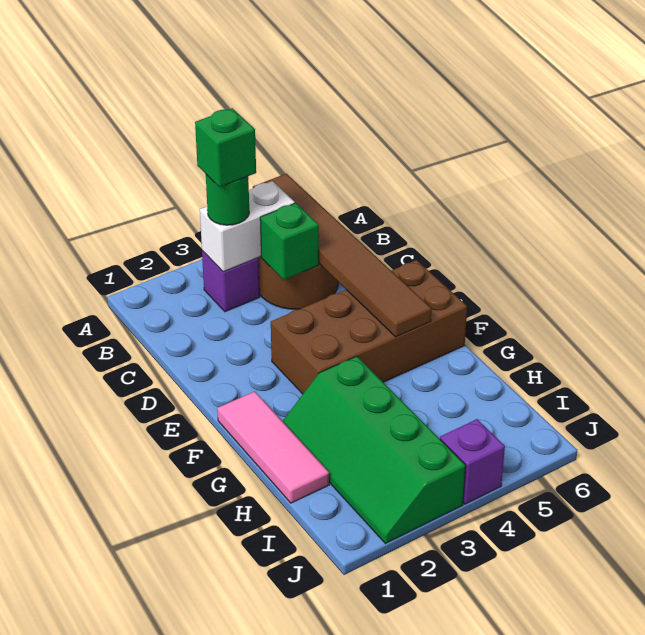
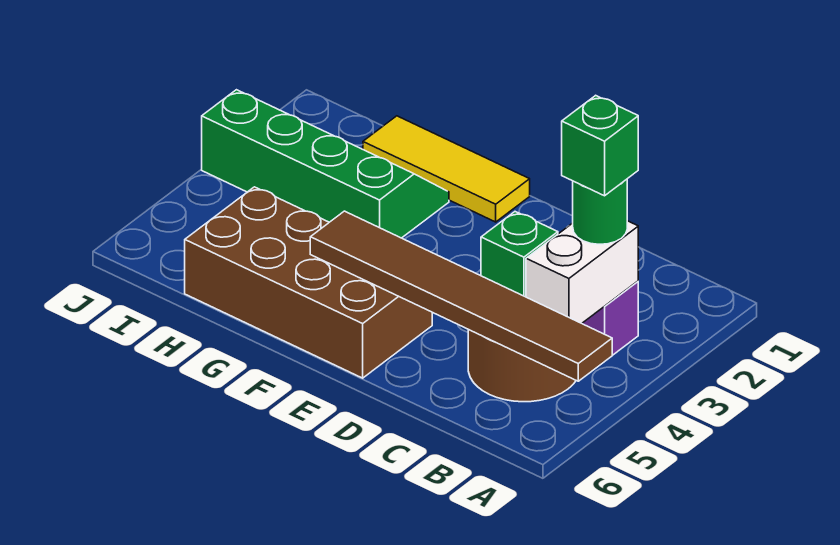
brown 2x4 brick [271,260,467,394] -> brown 2x4 brick turned to [185,187,432,378]
pink 1x3 tile [217,392,329,503] -> yellow 1x3 tile [363,116,530,222]
purple 1x1 brick [440,419,505,504] -> none

